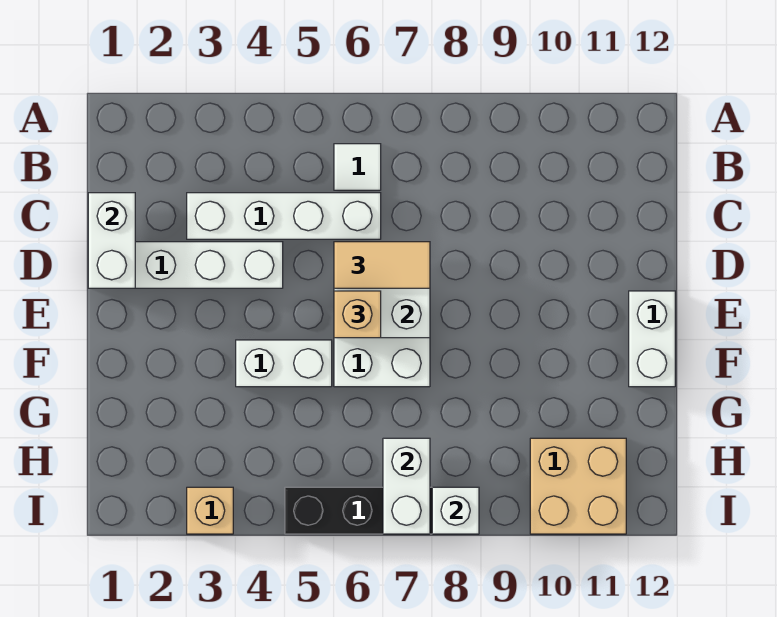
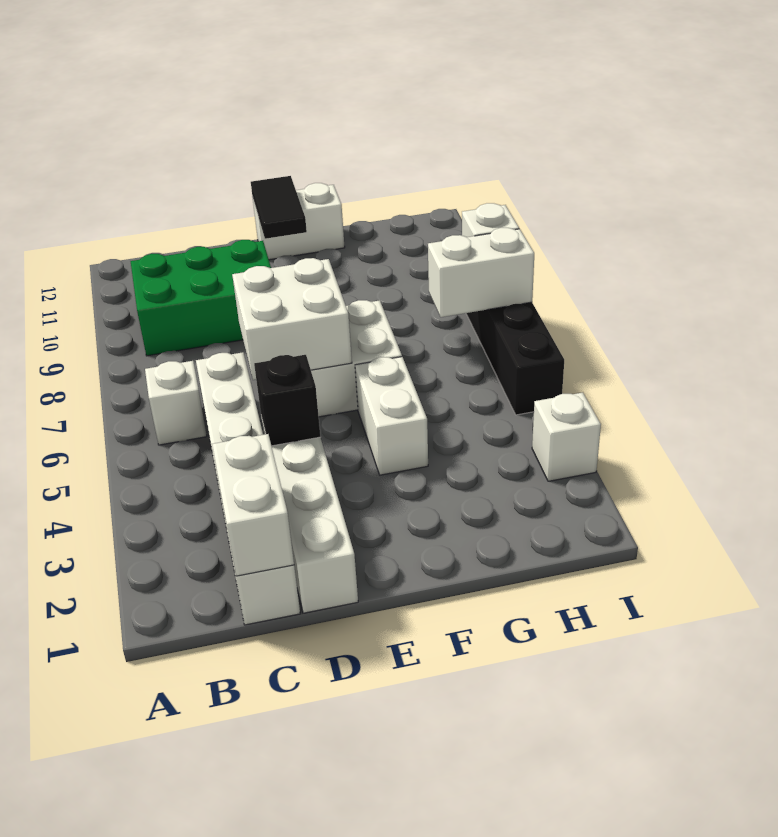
white 1x1 tile [334,144,381,190] -> white 1x1 brick [145,361,207,445]
none -> green 2x3 brick [131,240,271,356]
white 1x2 brick [88,193,135,288] -> white 1x2 brick turned to [212,434,294,576]
white 1x4 brick [187,193,381,239] -> white 1x6 brick [196,352,300,625]
none -> black 1x1 brick [254,355,320,446]
tan 1x2 tile [334,242,430,288] -> none
tan 1x1 brick [334,291,381,338] -> none
none -> black 1x2 tile [251,176,307,239]
tan 2x2 brick [530,438,626,534] -> none
tan 1x1 brick [187,487,233,534] -> white 1x1 brick [532,393,601,481]

